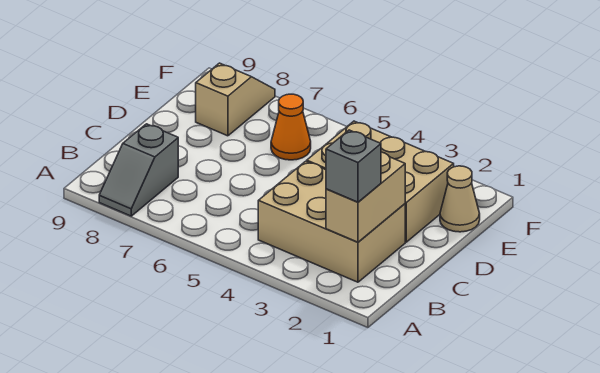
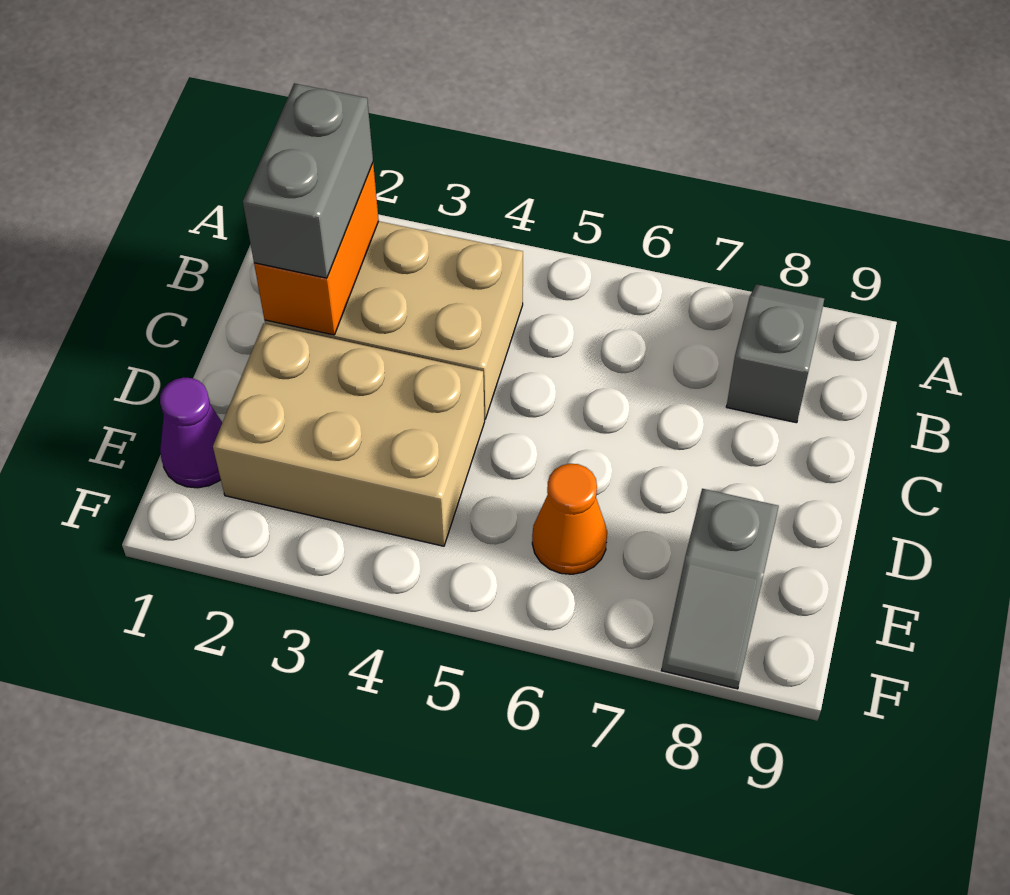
tan 1x2 brick [326,152,405,242] -> orange 1x2 brick [254,164,379,335]
grey 1x1 brick [326,130,381,202] -> grey 1x2 brick [243,83,373,278]
tan 1x1 cone [440,166,480,232] -> purple 1x1 cone [160,377,222,488]
tan 1x2 slope [196,63,275,136] -> grey 1x2 slope [661,489,779,689]

